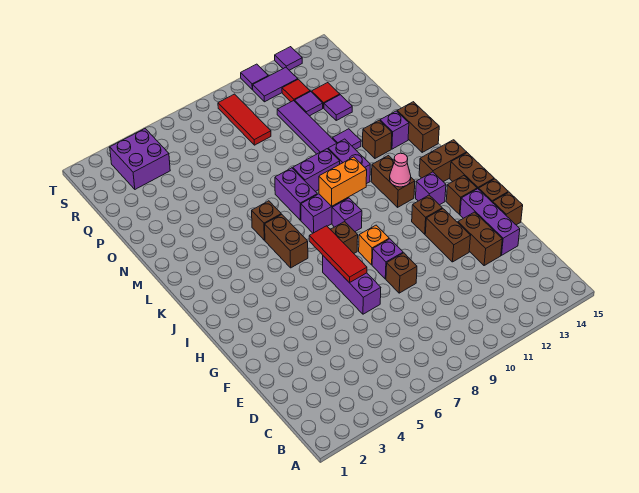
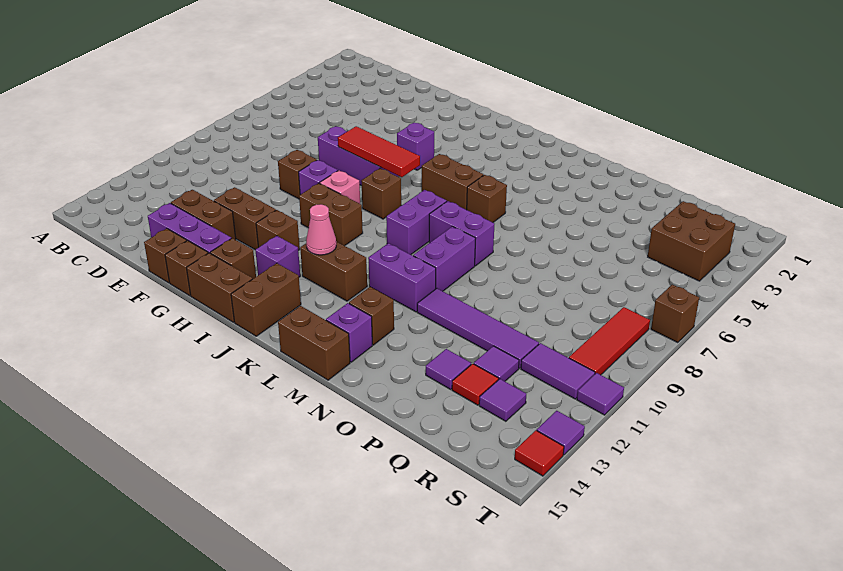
orange 1x1 brick [359,225,389,265] -> pink 1x1 brick [320,170,360,204]
none -> brown 1x2 brick [299,183,363,246]
purple 1x1 brick [332,198,362,231] -> purple 1x1 brick moved to [397,123,434,170]
orange 1x2 brick [319,157,367,207] -> none
purple 1x1 tile [332,129,361,149] -> purple 1x1 tile moved to [479,379,526,421]
red 1x3 tile [218,94,271,145] -> red 1x3 tile turned to [569,307,650,375]
purple 2x2 brick [110,129,170,189] -> brown 2x2 brick [648,201,735,281]
red 1x1 tile [282,79,310,102] -> red 1x1 tile moved to [515,430,564,476]
purple 1x2 tile [253,67,298,102] -> purple 1x2 tile turned to [521,343,595,399]
none -> brown 1x1 brick [651,285,699,343]

